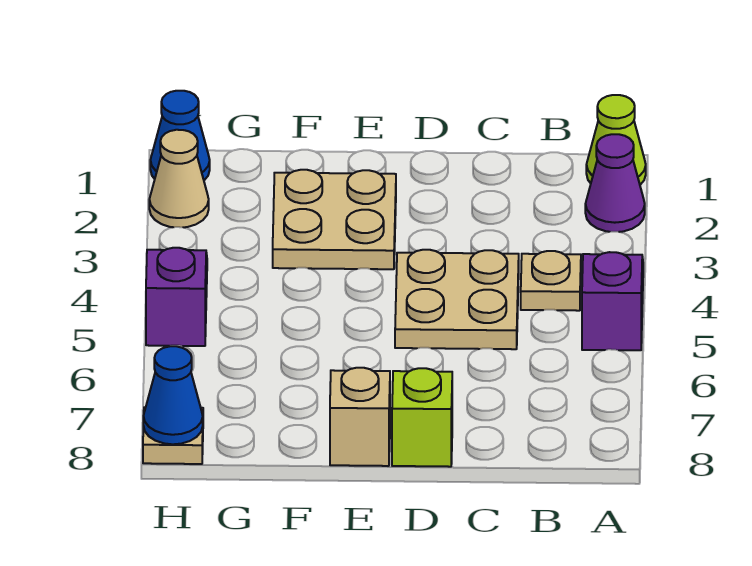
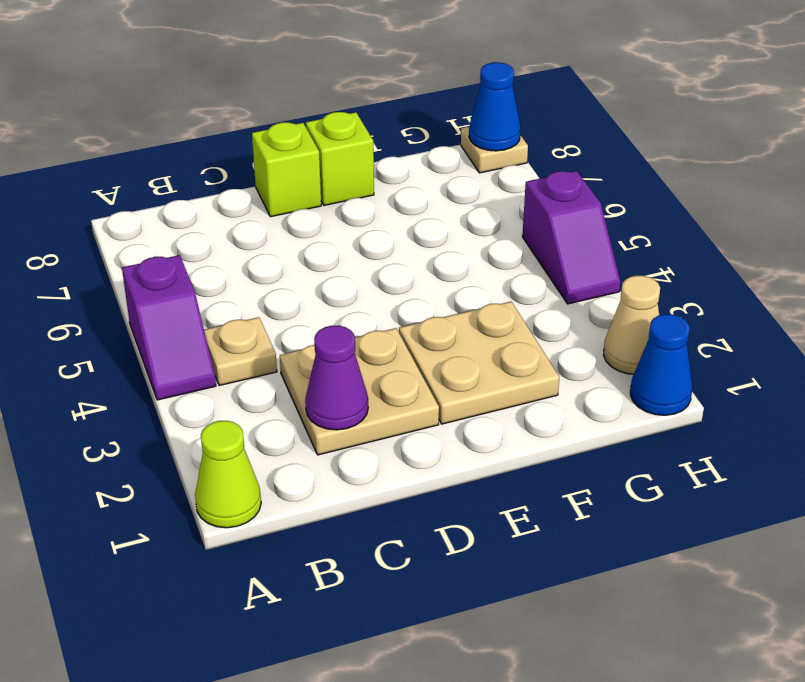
purple 1x1 cone [585,134,645,232] -> purple 1x1 cone moved to [305,326,368,430]
tan 2x2 plate [395,250,519,349] -> tan 2x2 plate moved to [280,328,439,455]
tan 1x1 brick [330,368,390,466] -> lime 1x1 brick [306,112,374,205]

